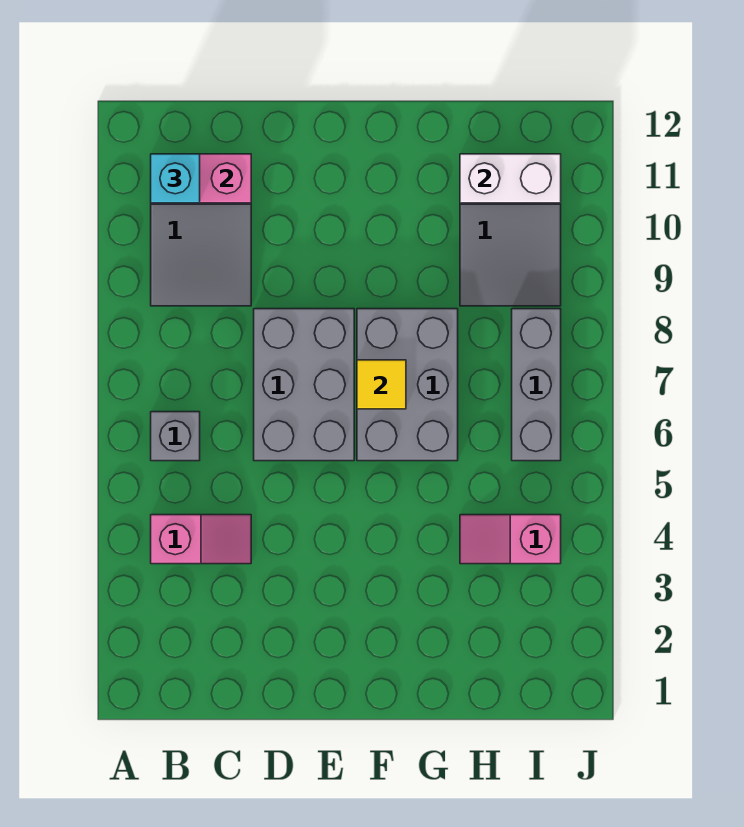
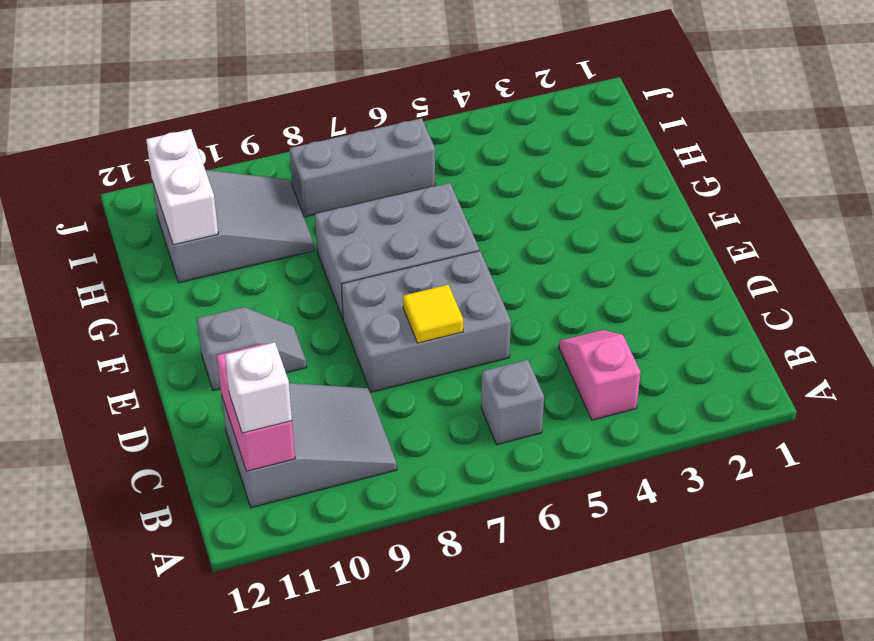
cyan 1x1 brick [151,154,200,203] -> white 1x1 brick [225,342,292,433]
none -> grey 1x2 slope [197,307,307,391]
yellow 1x1 tile [357,360,406,409] -> yellow 1x1 tile moved to [403,285,463,343]
pink 1x2 slope [460,515,561,564] -> none

